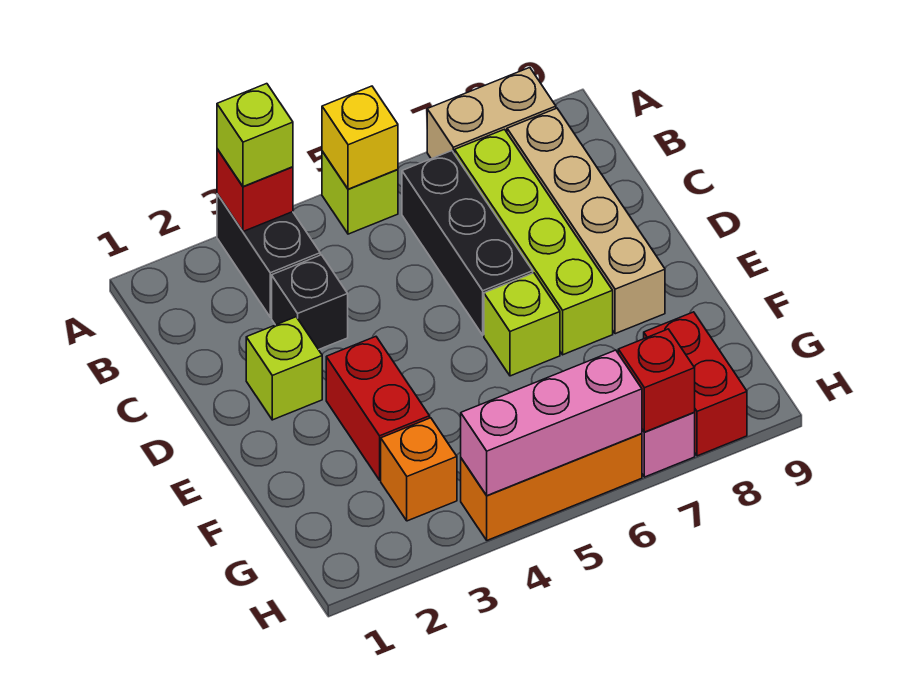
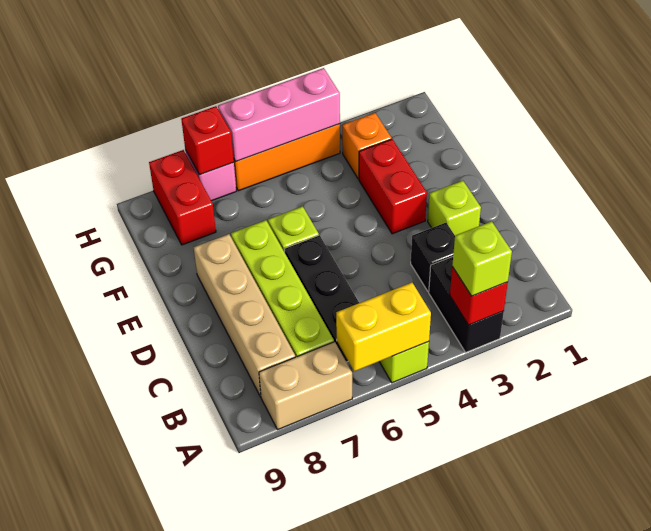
yellow 1x1 brick [322,86,398,189] -> yellow 1x2 brick [336,283,431,371]

